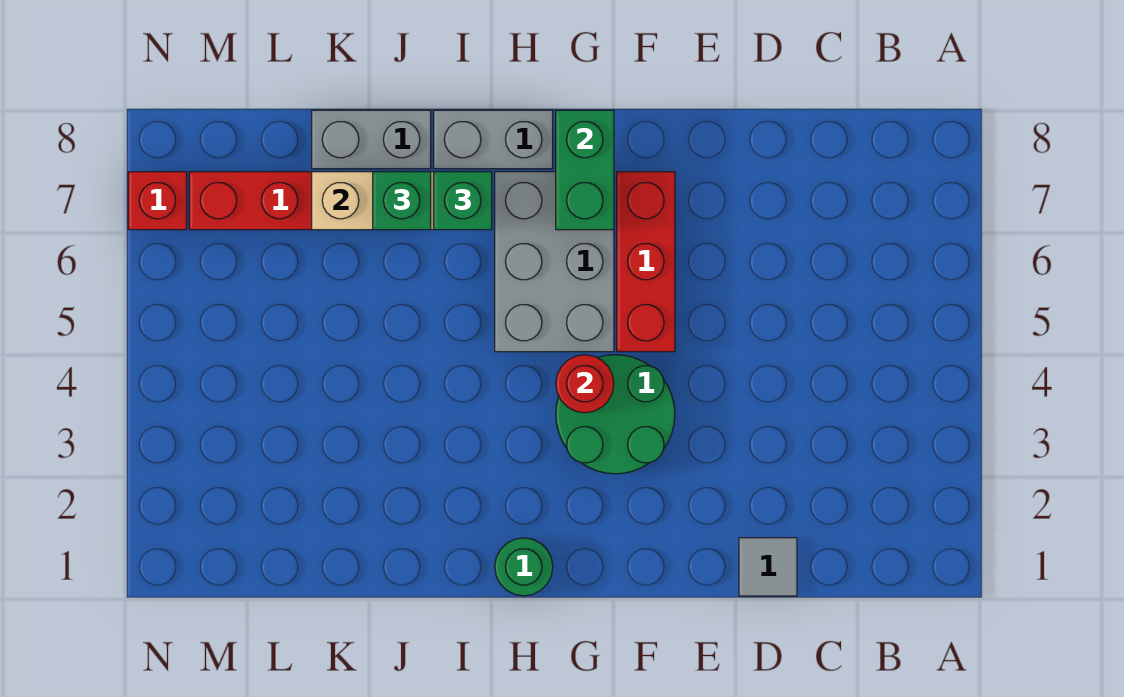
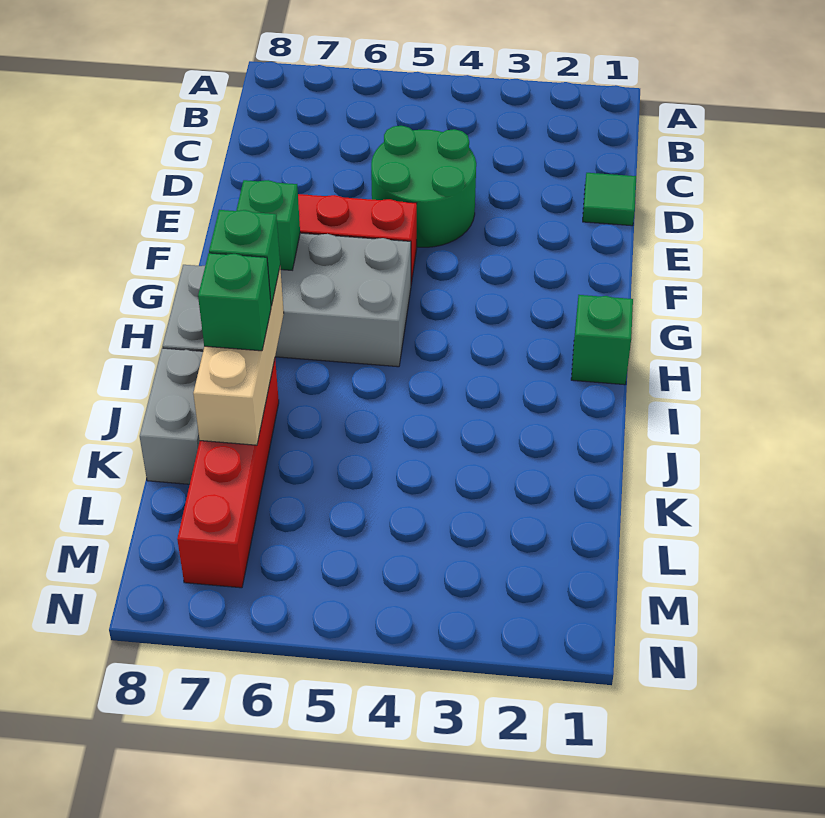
grey 1x1 tile [739,538,797,596] -> green 1x1 tile [583,173,636,226]
green 2x2 round brick [556,355,675,474] -> green 2x2 round brick moved to [371,126,476,247]
red 1x1 round brick [556,355,614,413] -> none
green 1x2 brick [556,110,614,230] -> green 1x1 brick [236,180,300,270]
green 1x1 round brick [495,538,553,596] -> green 1x1 brick [571,295,633,385]
red 1x1 brick [128,172,187,230] -> none

